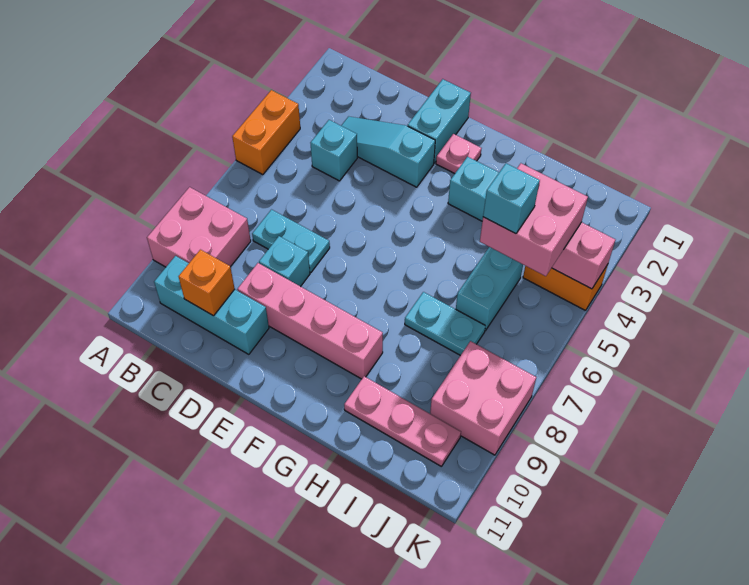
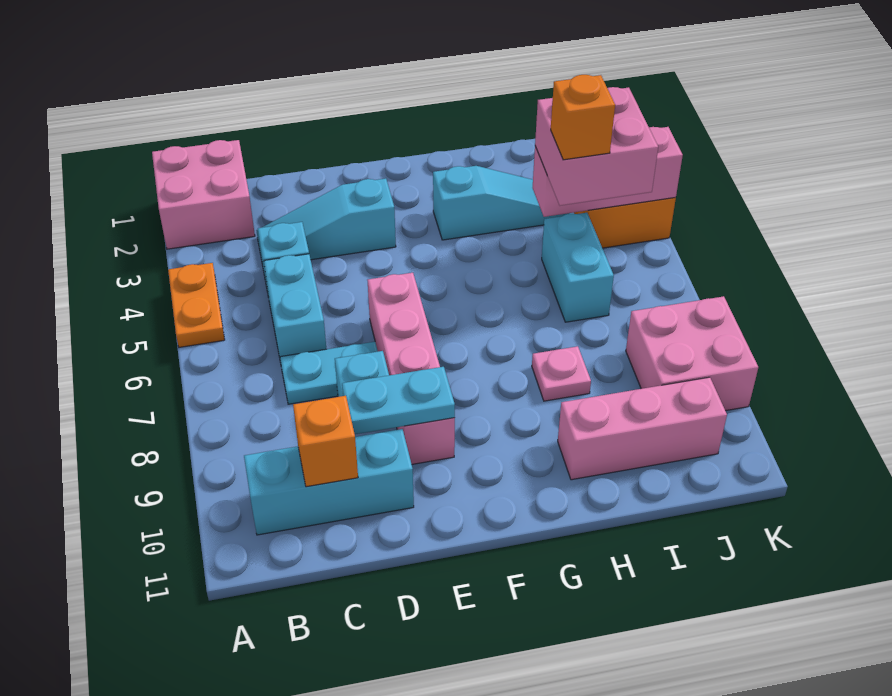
orange 1x2 brick [232,90,300,175] -> orange 1x2 plate [168,263,225,347]
pink 2x2 brick [147,187,251,267] -> pink 2x2 brick moved to [152,140,255,249]
pink 1x4 brick [237,263,383,379] -> pink 1x4 brick turned to [368,273,455,464]
cyan 1x2 brick [408,79,471,163] -> cyan 1x2 brick moved to [264,254,326,362]
pink 1x1 plate [436,134,481,174] -> pink 1x1 plate moved to [532,346,591,401]
cyan 1x2 plate [405,292,485,355] -> cyan 1x2 plate moved to [342,367,455,434]
pink 1x3 plate [344,376,461,467] -> pink 1x3 brick [558,377,727,480]
cyan 1x1 brick [483,163,540,234] -> orange 1x1 brick [551,75,615,160]

